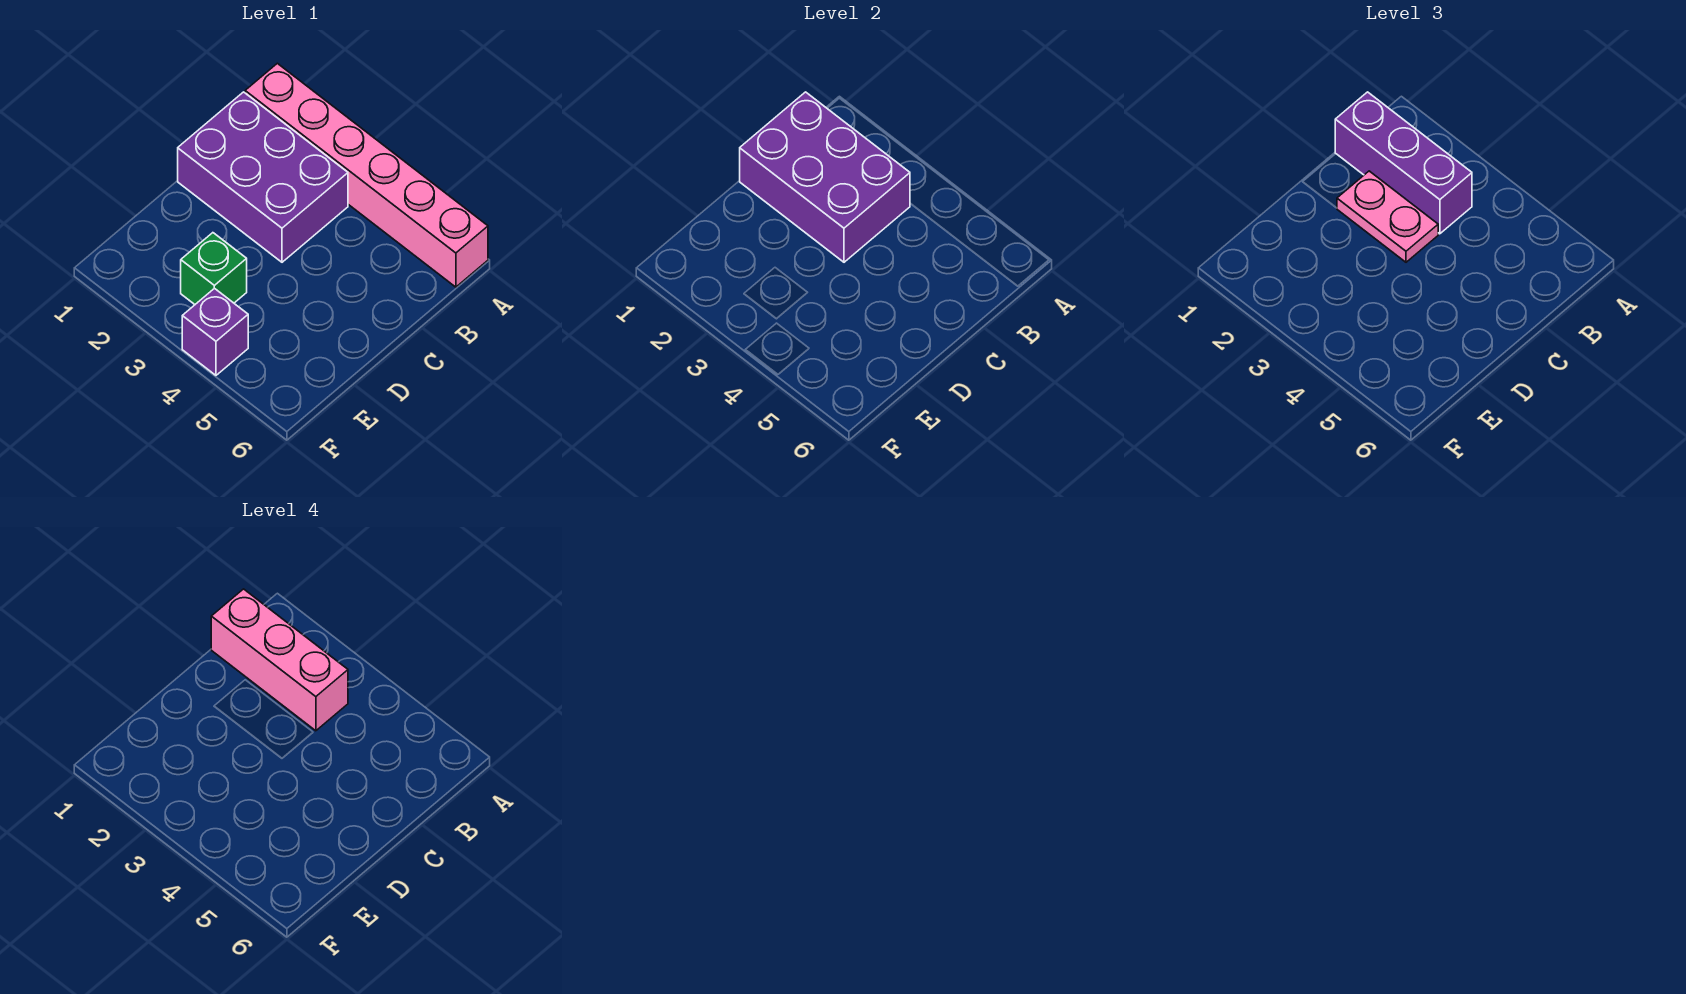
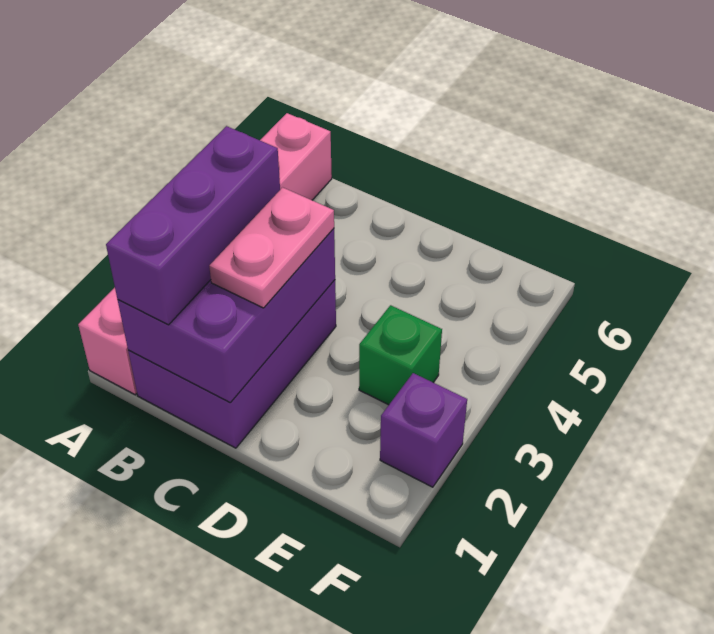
pink 1x3 brick [211,589,348,731] -> none
purple 1x1 brick [182,288,248,375] -> purple 1x1 brick moved to [380,373,467,487]

